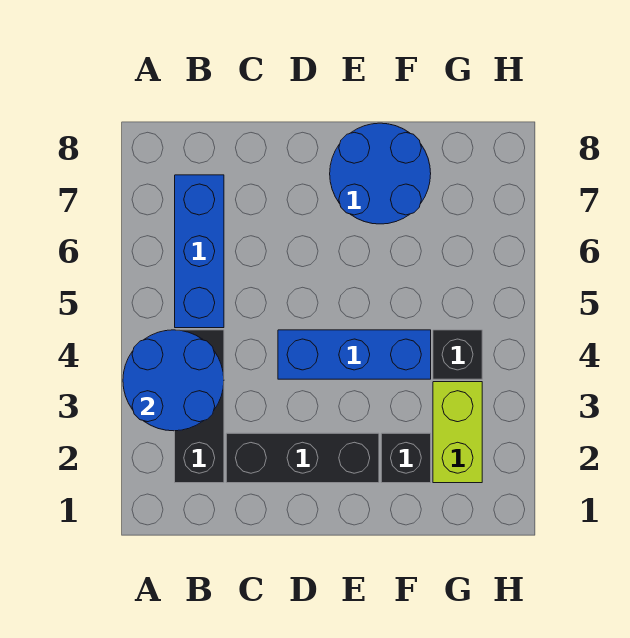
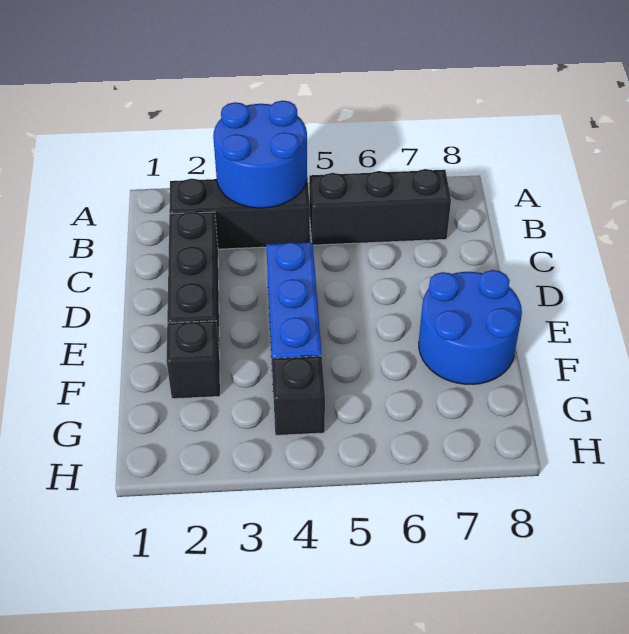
blue 1x3 brick [175,175,224,328] -> black 1x3 brick [309,169,451,245]
lime 1x2 brick [433,382,482,483] -> none

